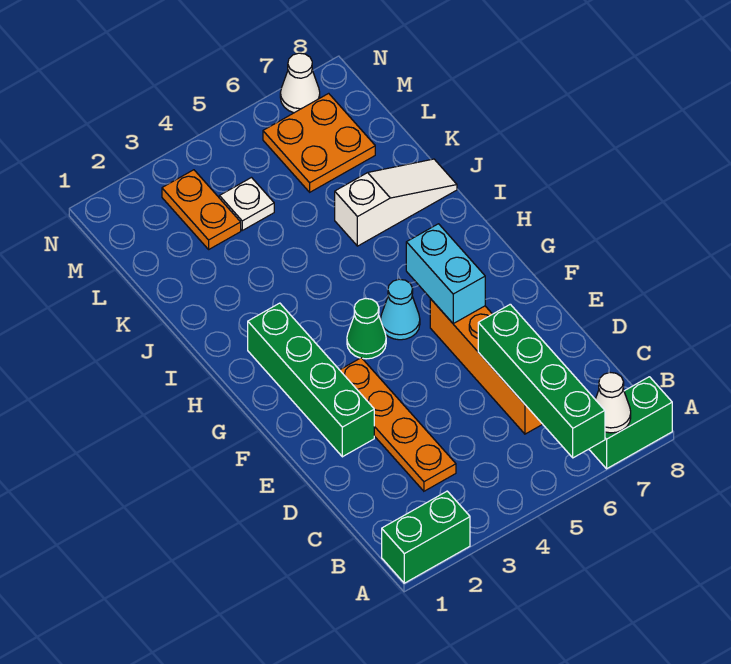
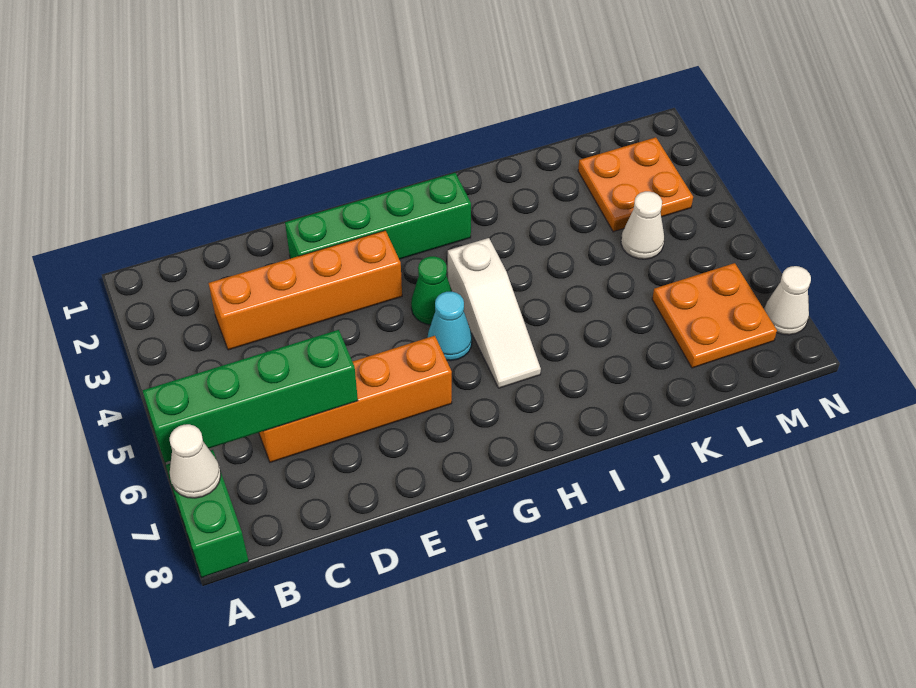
green 1x2 brick [382,491,470,583] -> none
orange 1x4 plate [340,358,456,491] -> orange 1x4 brick [208,231,402,350]
cyan 1x2 brick [406,224,485,323] -> none
white 1x3 slope [335,159,457,246] -> white 1x3 slope moved to [448,238,541,388]
orange 1x2 plate [162,170,241,249] -> orange 2x2 plate [578,137,693,232]
white 1x1 plate [219,178,274,230] -> white 1x1 cone [621,191,664,259]

